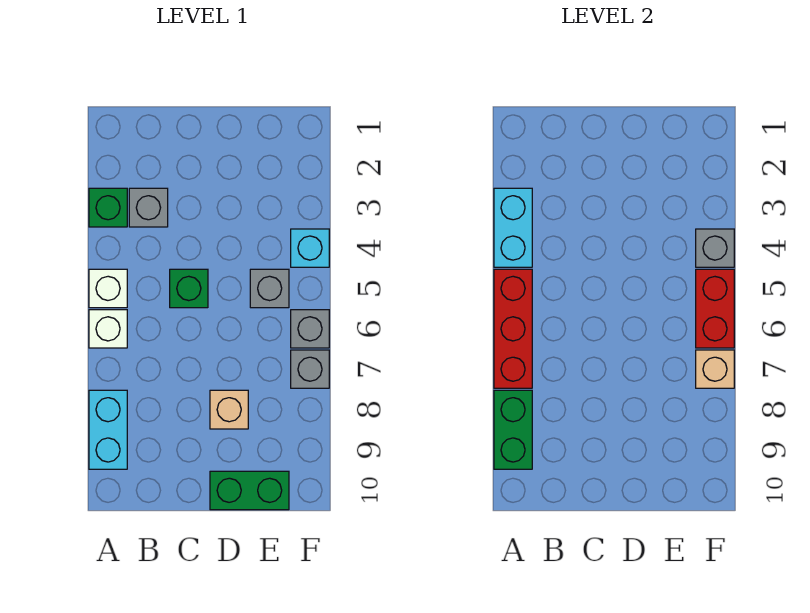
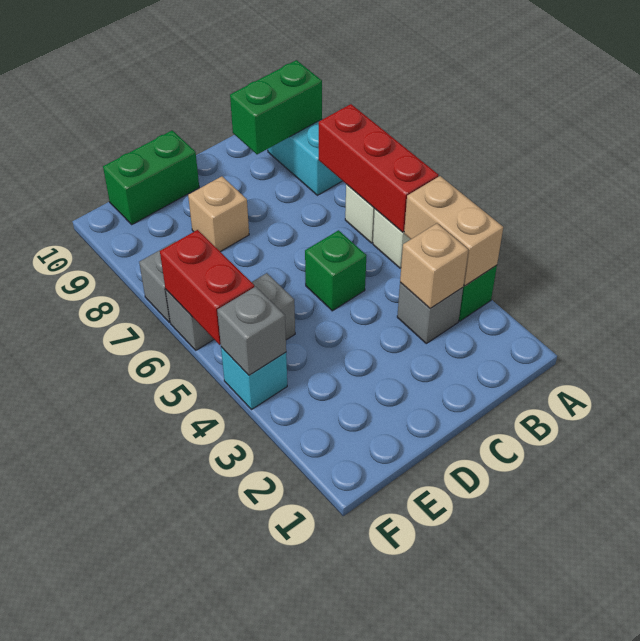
cyan 1x2 brick [494,188,532,267] -> tan 1x2 brick [404,176,503,286]
green 1x2 brick [494,390,532,469] -> green 1x2 brick turned to [230,60,322,154]
tan 1x1 brick [696,350,734,388] -> tan 1x1 brick moved to [400,223,468,309]

